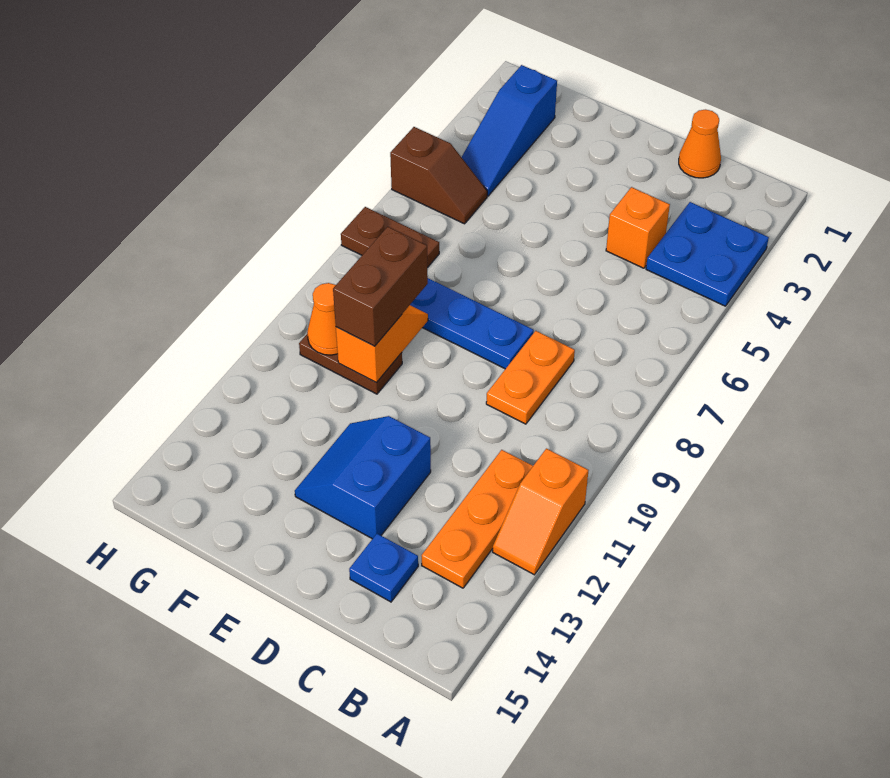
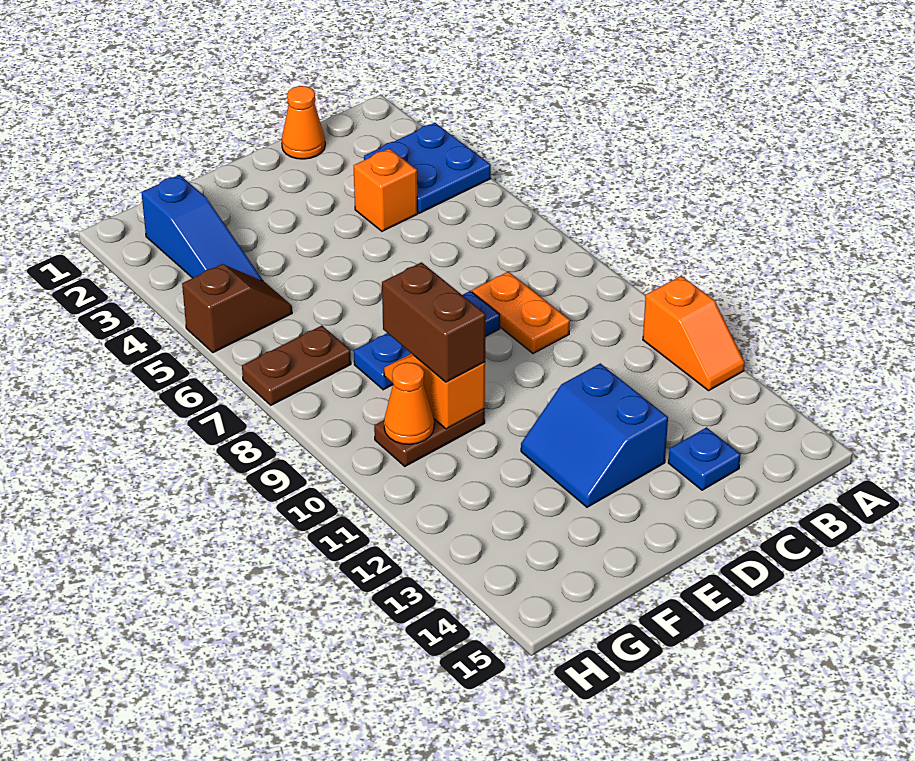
orange 1x3 plate [422,450,533,588] -> none

